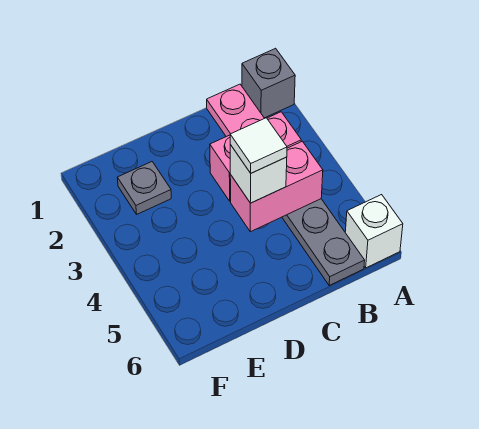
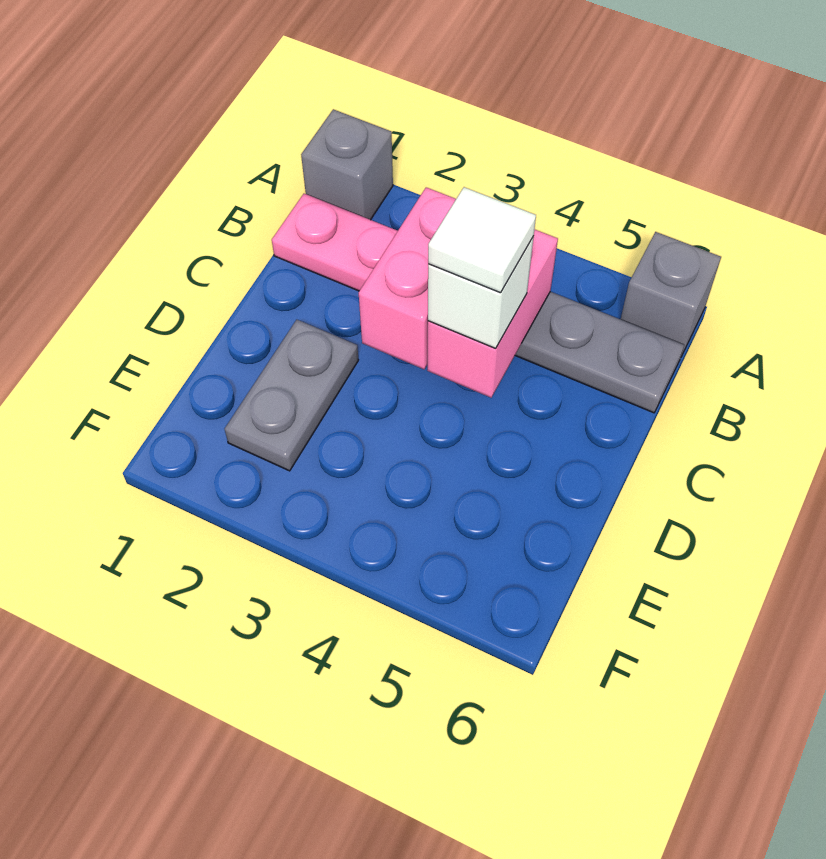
white 1x1 brick [345,195,403,268] -> grey 1x1 brick [621,232,721,356]
grey 1x1 plate [117,162,171,214] -> grey 1x2 plate [225,320,358,471]

